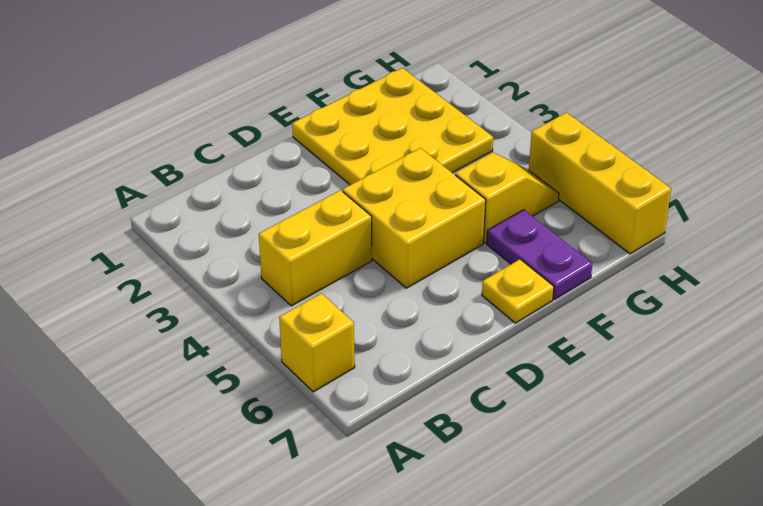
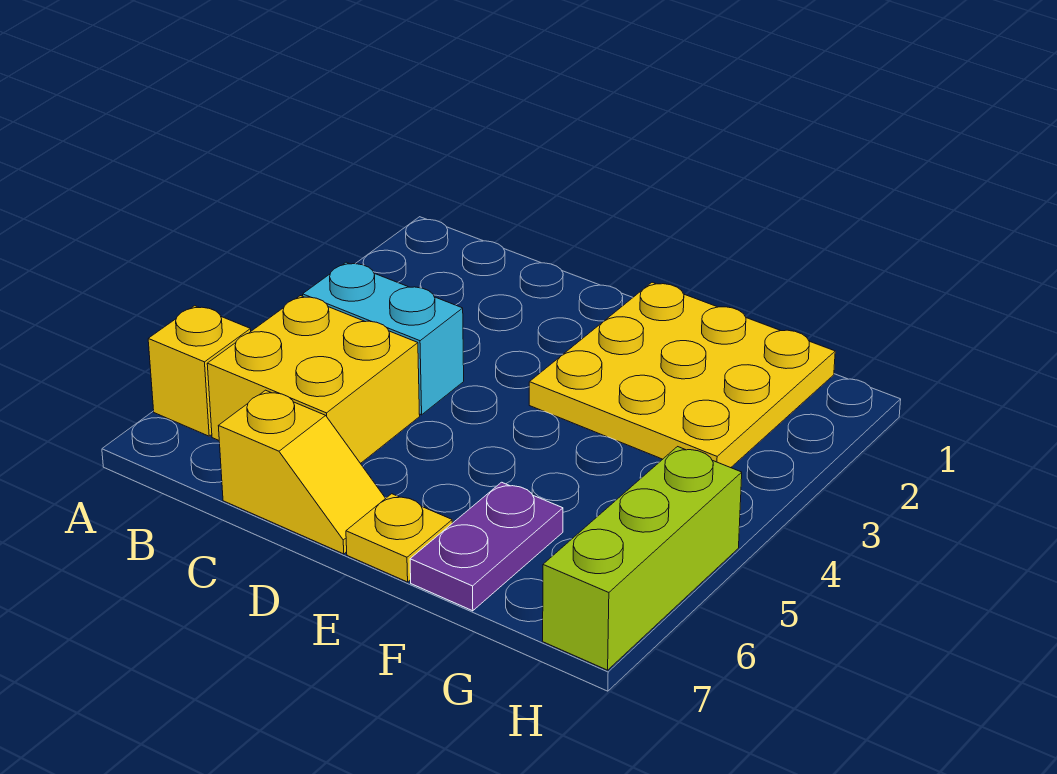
yellow 1x2 brick [259,190,372,306] -> cyan 1x2 brick [303,262,464,415]
yellow 2x2 brick [343,148,486,288] -> yellow 2x2 brick moved to [207,296,420,463]
yellow 1x2 slope [455,153,559,243] -> yellow 1x2 slope moved to [219,390,386,554]
yellow 1x3 brick [529,113,671,254] -> lime 1x3 brick [543,447,742,670]

